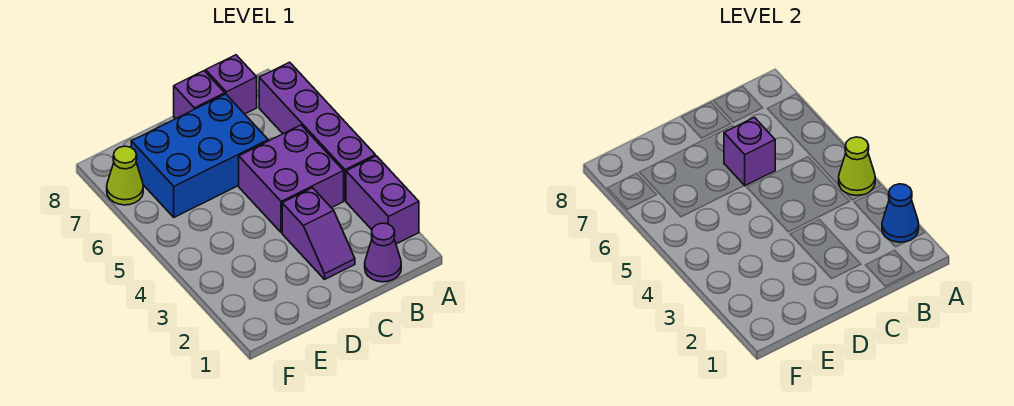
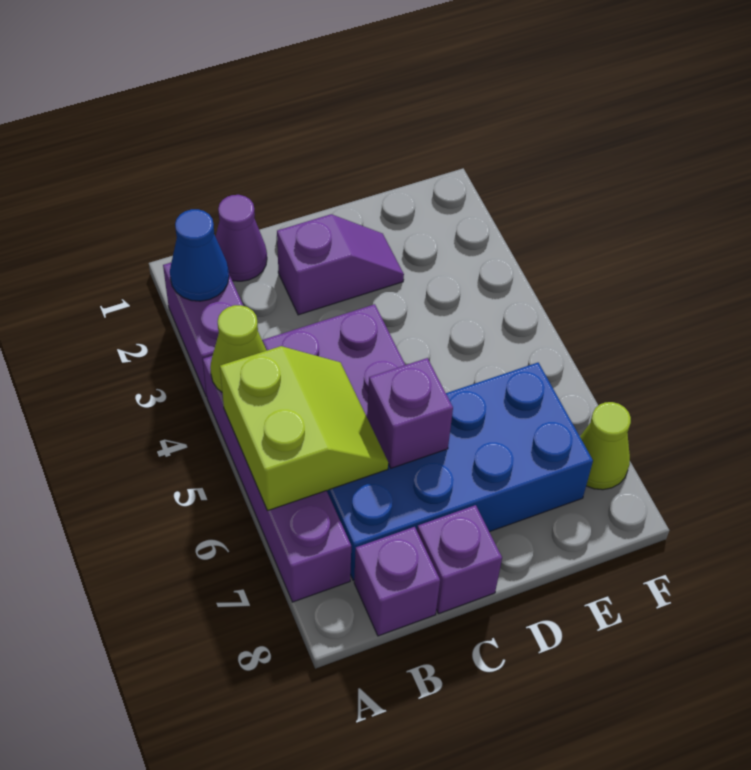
none -> lime 2x2 slope [220,346,388,511]
purple 1x2 slope [282,188,355,279] -> purple 1x2 slope turned to [277,214,404,315]
blue 2x3 brick [131,94,268,217] -> blue 2x4 brick [327,363,593,580]

